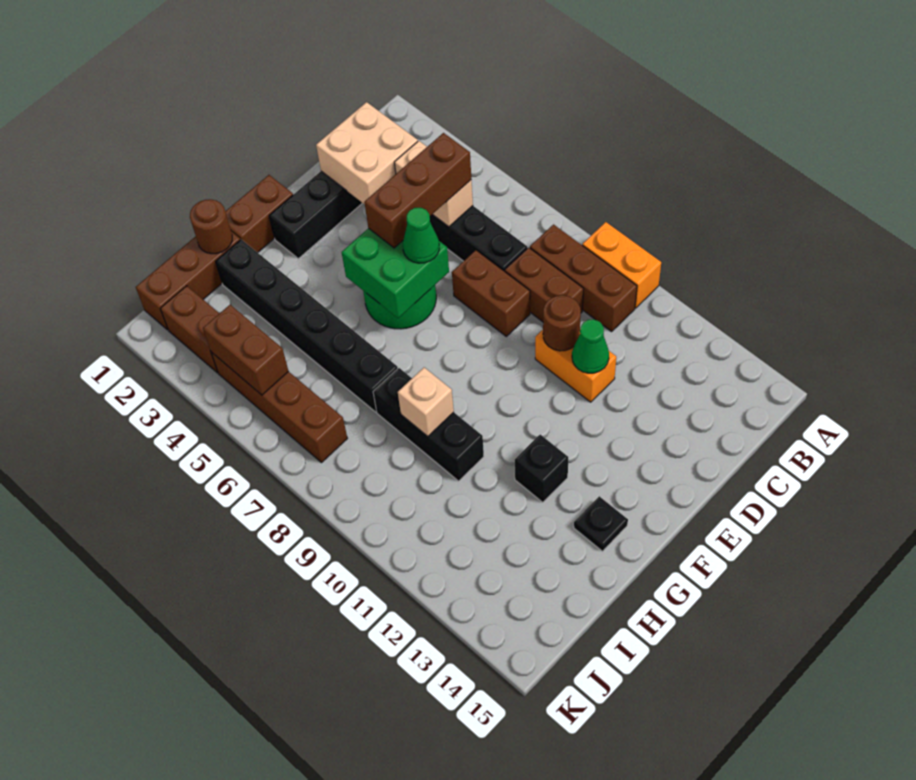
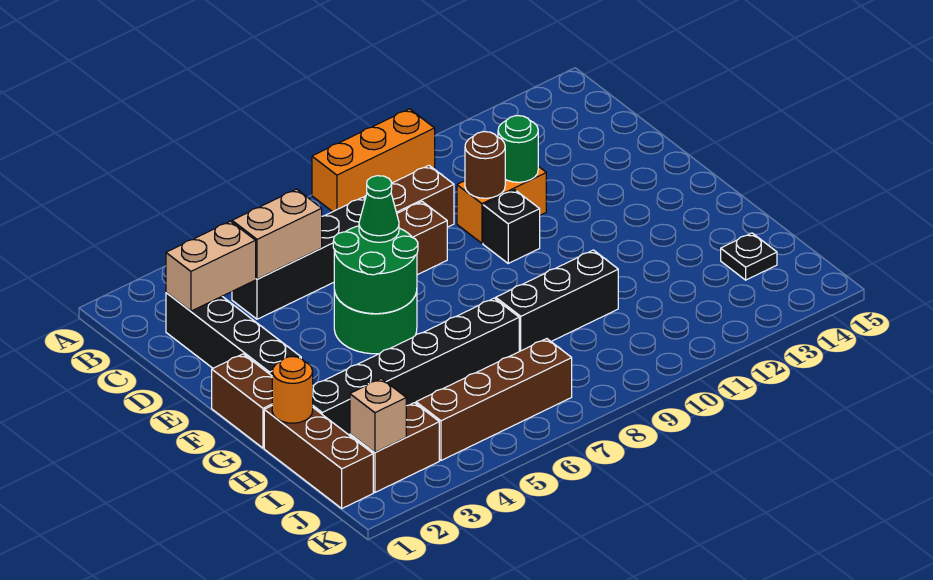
orange 1x2 brick [582,222,661,308] -> orange 1x3 brick [312,109,435,212]
brown 1x3 brick [530,225,637,332] -> none
tan 2x2 brick [316,102,418,204] -> tan 1x2 brick [166,221,256,311]
brown 1x3 brick [364,133,471,248] -> none
green 1x1 cone [572,319,609,373] -> green 1x1 round brick [498,116,538,182]
green 2x2 brick [342,228,449,318] -> green 2x2 round brick [333,226,418,314]
black 1x1 brick [515,435,568,502] -> black 1x1 brick moved to [483,190,540,263]
black 1x1 plate [574,496,628,551] -> black 1x1 plate moved to [721,233,777,280]
brown 1x1 round brick [190,199,232,254] -> orange 1x1 round brick [272,357,313,423]
tan 1x1 brick [398,367,454,436] -> tan 1x1 brick moved to [350,378,406,452]
brown 1x2 brick [203,305,288,395] -> none

